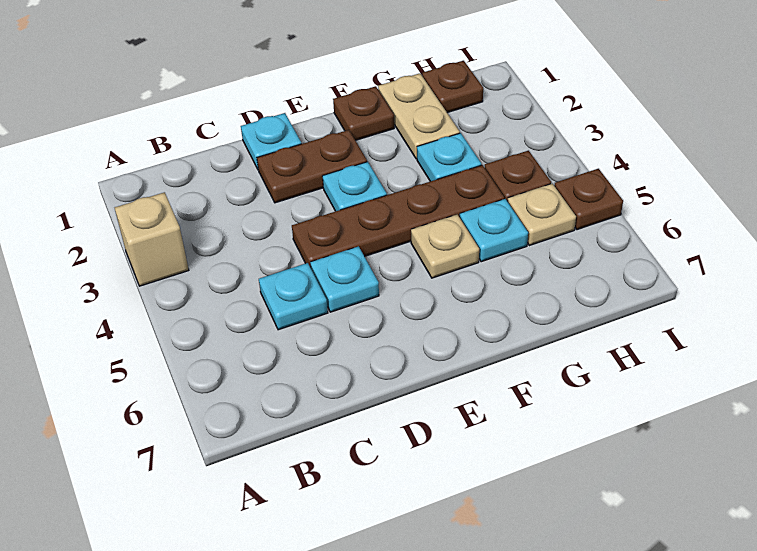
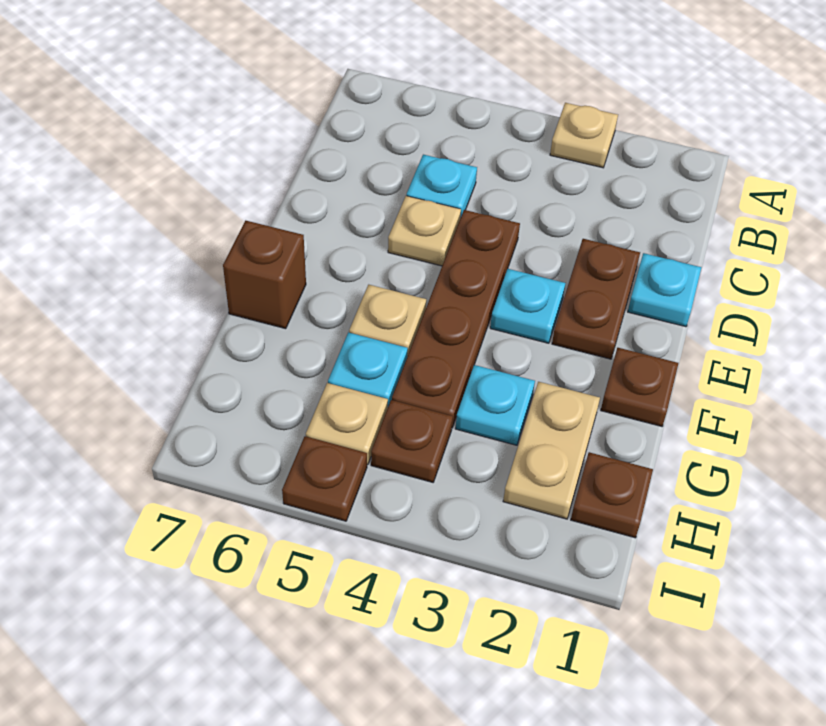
tan 1x1 brick [115,192,189,286] -> tan 1x1 plate [550,103,618,168]
cyan 1x1 plate [310,246,379,312] -> tan 1x1 plate [388,196,461,266]
none -> brown 1x1 brick [223,221,306,329]
tan 1x2 plate [378,73,460,159] -> tan 1x2 plate turned to [503,382,600,519]

